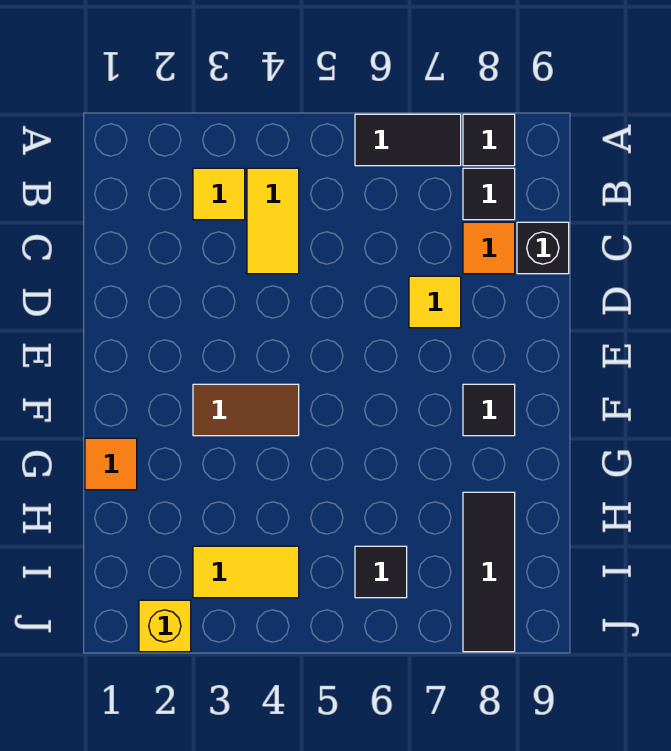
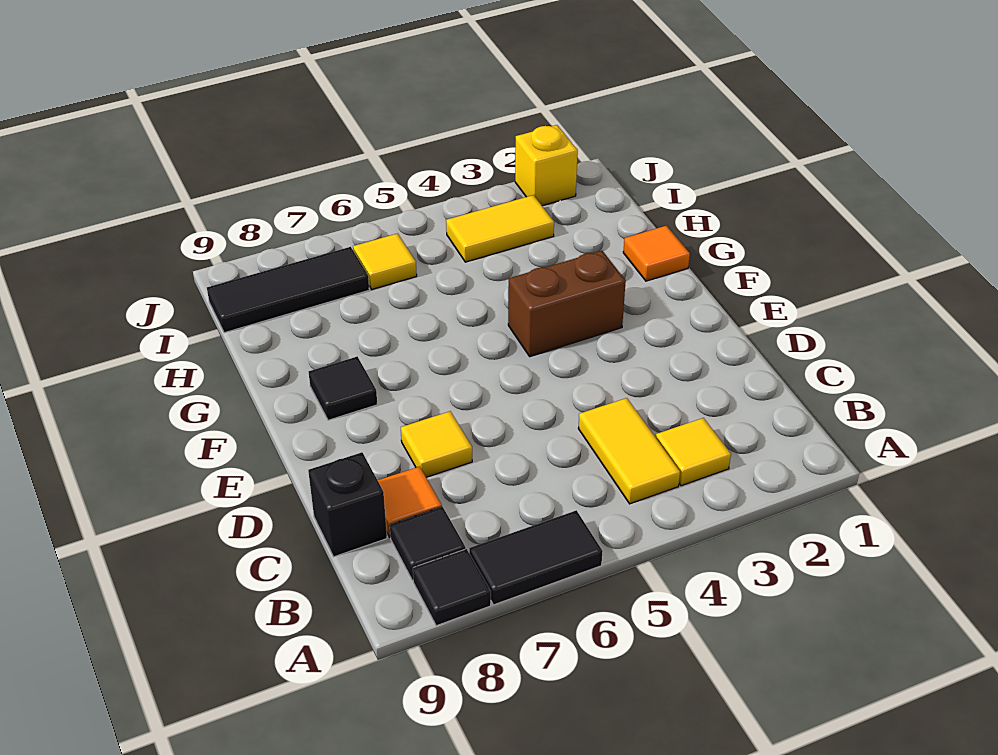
brown 1x2 tile [193,384,299,436] -> brown 1x2 brick [508,251,626,357]
black 1x3 tile [463,492,515,652] -> black 1x3 tile turned to [207,247,369,333]
black 1x1 tile [355,546,407,598] -> yellow 1x1 tile [353,233,417,289]

